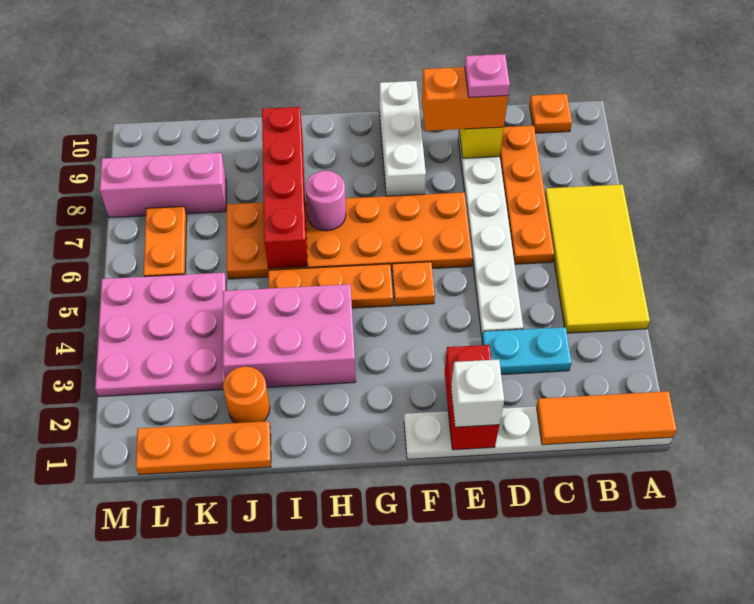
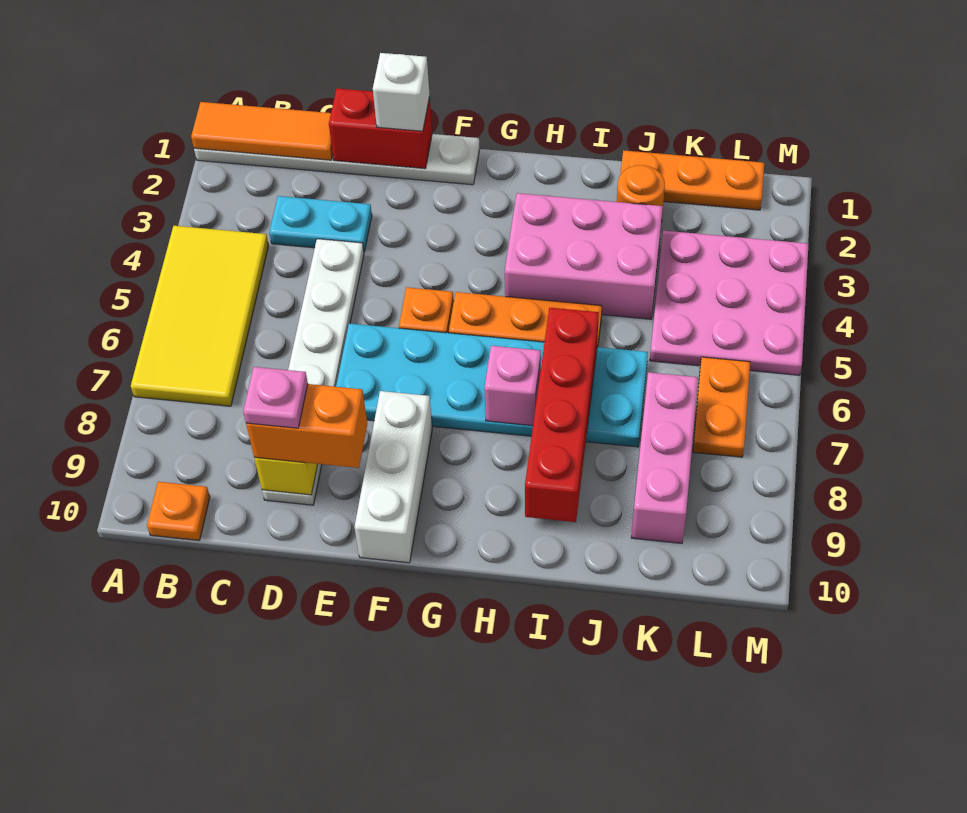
orange 1x4 plate [500,126,554,264] -> none
red 1x2 brick [444,345,499,450] -> red 1x2 brick turned to [329,88,432,169]
orange 2x6 plate [227,192,472,279] -> cyan 2x6 plate [336,323,648,447]
pink 1x1 round brick [305,171,346,231] -> pink 1x1 brick [484,346,541,426]
pink 1x3 brick [100,153,226,218] -> pink 1x3 brick turned to [631,372,698,543]

